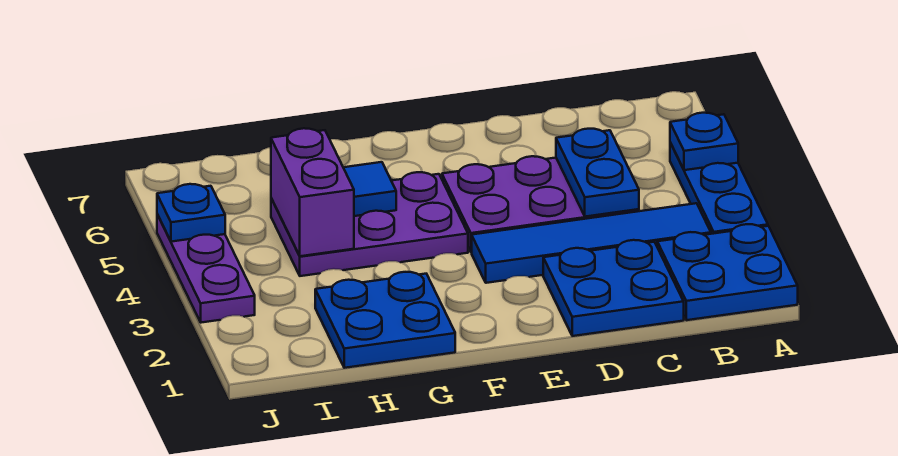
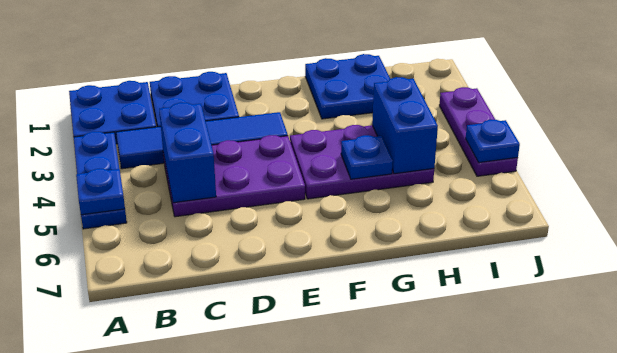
blue 1x2 plate [556,129,639,217] -> blue 1x2 brick [159,102,216,203]
blue 1x1 tile [343,162,396,216] -> blue 1x1 plate [341,135,393,179]
purple 1x2 brick [271,128,354,256] -> blue 1x2 brick [372,77,438,174]

